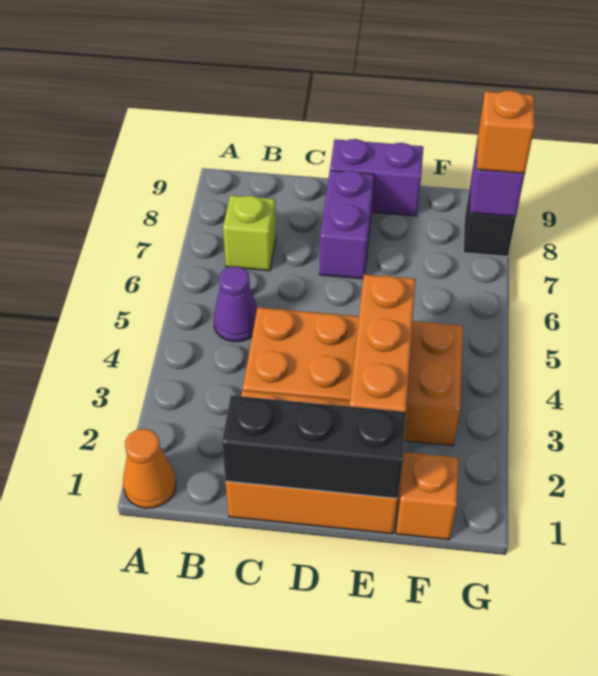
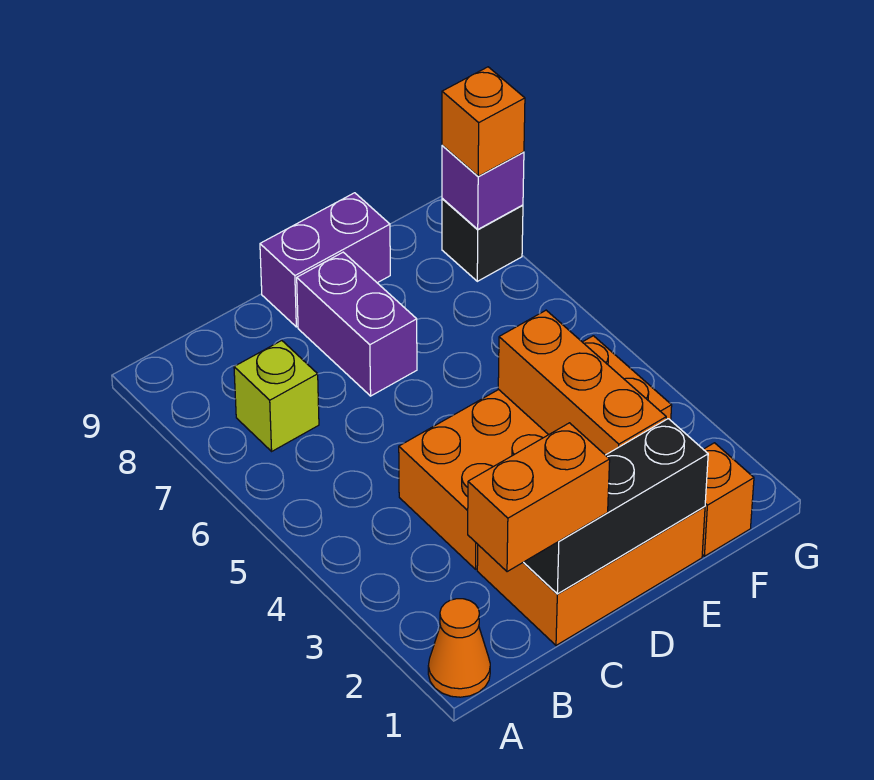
none -> orange 1x2 brick [468,423,610,572]
purple 1x1 cone [214,266,257,342] -> none

